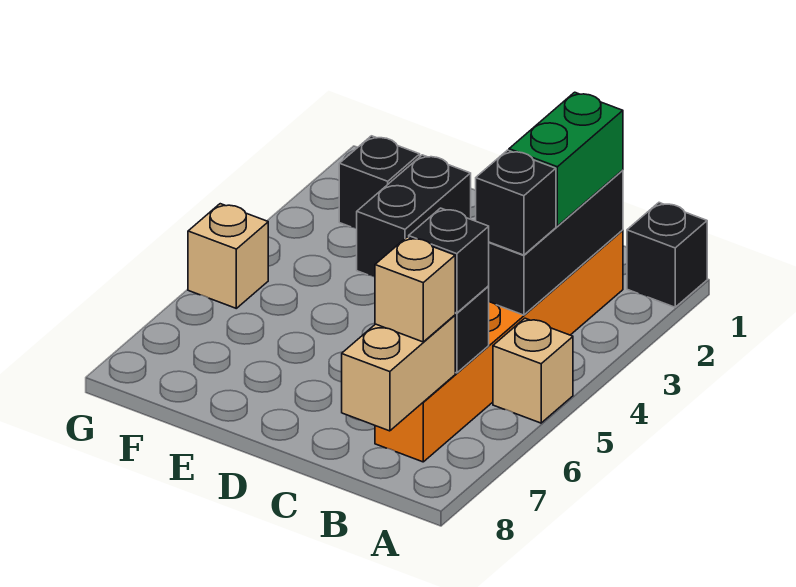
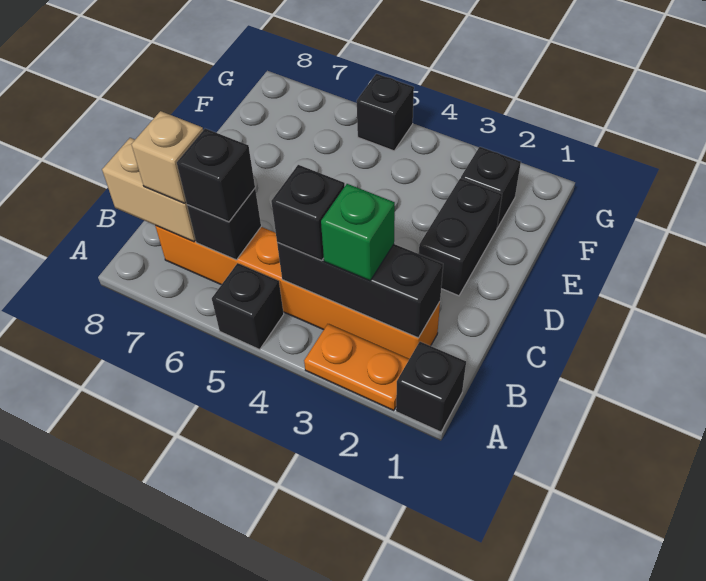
none -> orange 1x2 plate [304,324,409,411]
tan 1x1 brick [493,318,573,423] -> black 1x1 brick [212,263,284,349]
green 1x2 brick [509,92,623,226] -> green 1x1 brick [321,184,395,281]
black 1x2 brick [357,155,471,277] -> black 1x2 brick turned to [419,178,502,296]
tan 1x1 brick [188,204,268,308] -> black 1x1 brick [357,74,414,151]

